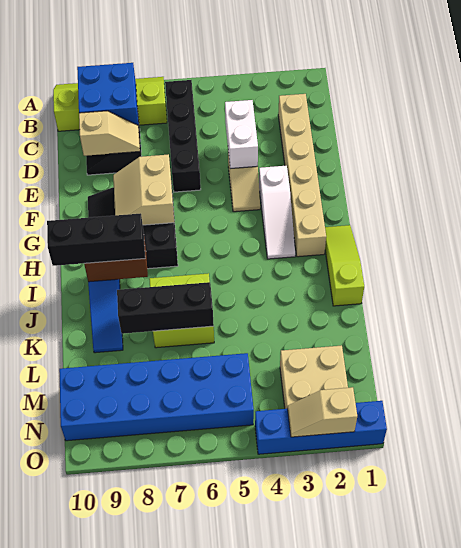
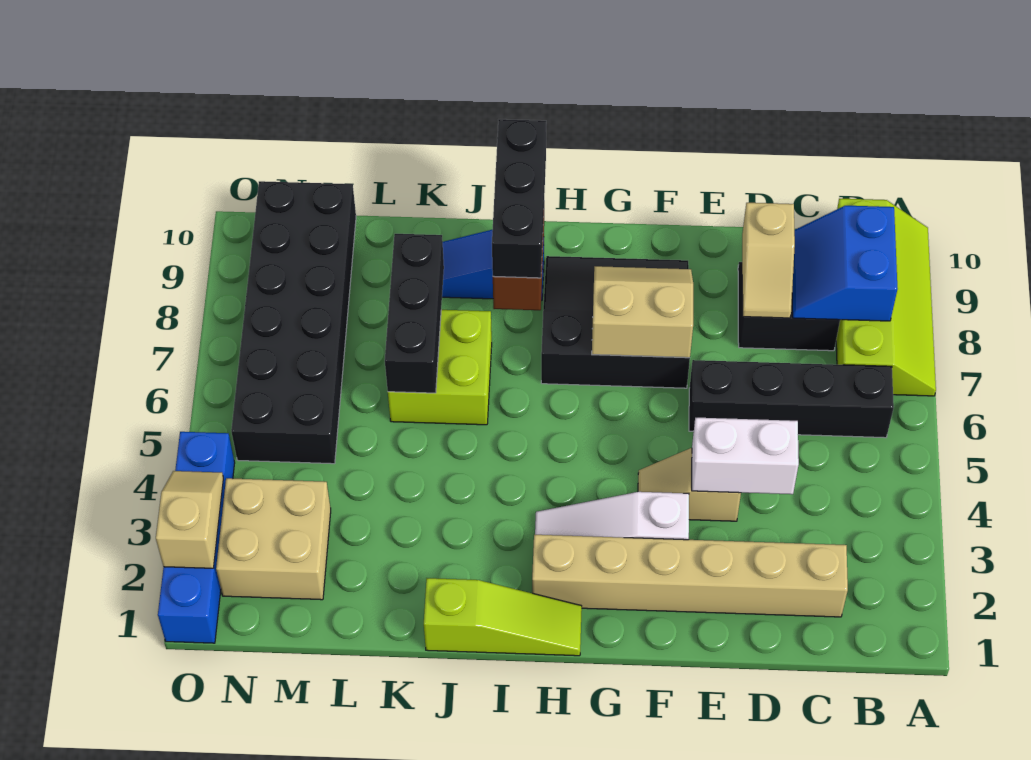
blue 2x2 brick [77,63,138,125] -> blue 2x2 slope [792,206,898,321]
blue 2x6 brick [59,353,254,441] -> black 2x6 brick [231,181,356,464]

